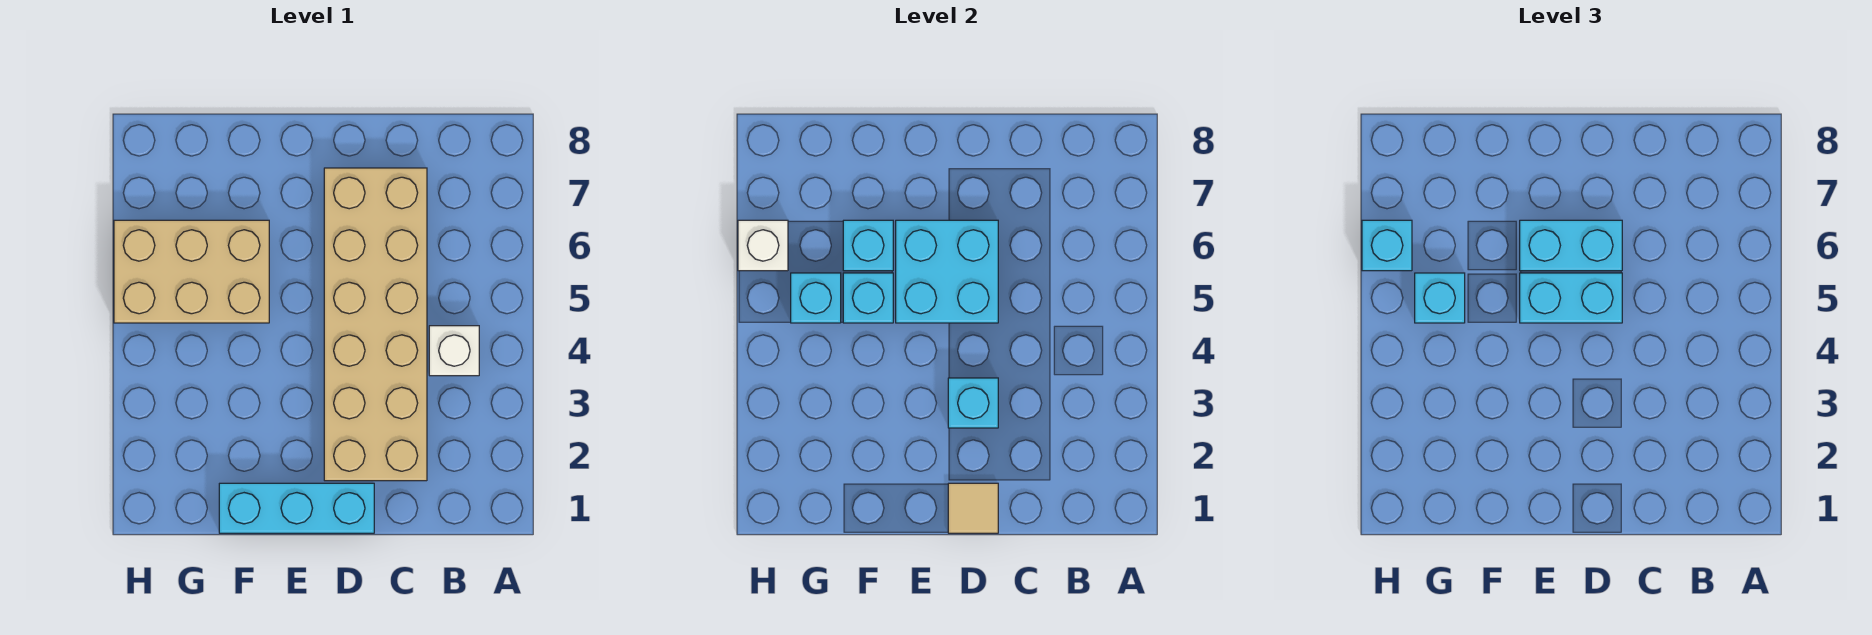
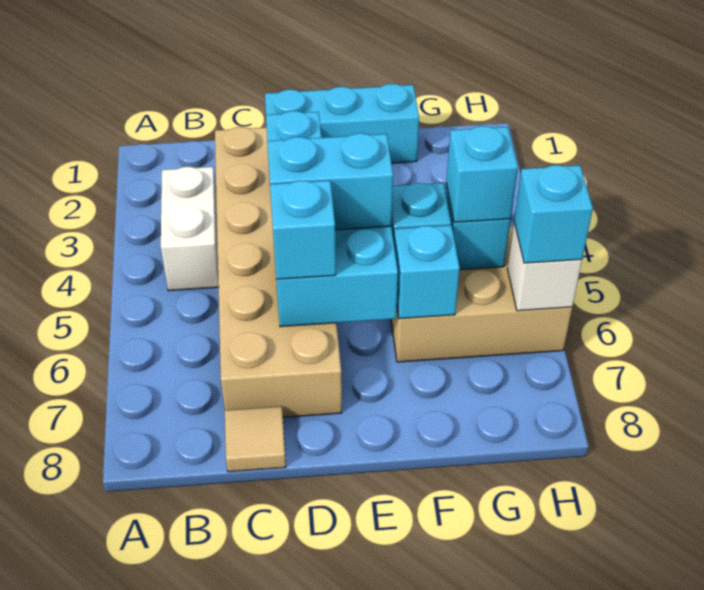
white 1x1 brick [429,326,479,376] -> white 1x2 brick [161,167,219,291]
tan 1x1 tile [948,483,998,533] -> tan 1x1 tile moved to [225,406,286,472]
cyan 1x2 brick [1520,220,1622,271] -> cyan 1x1 brick [270,181,336,279]

